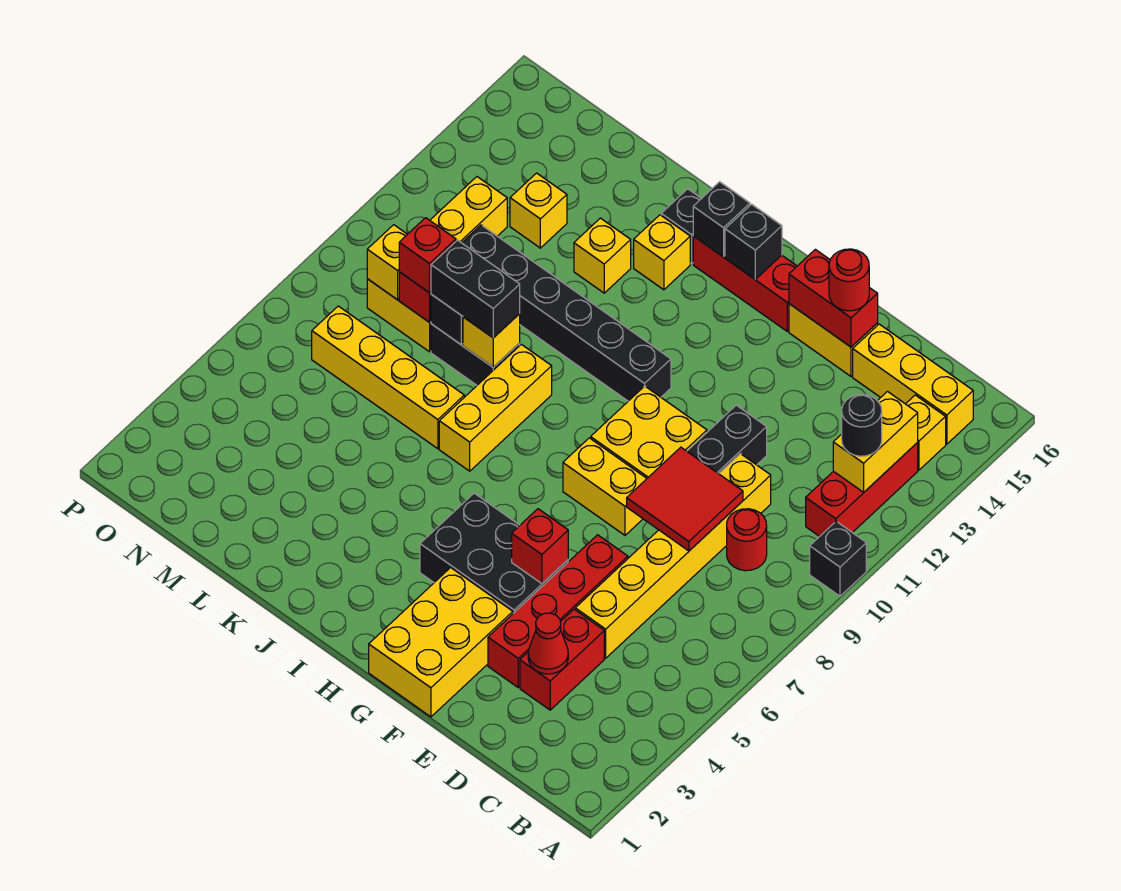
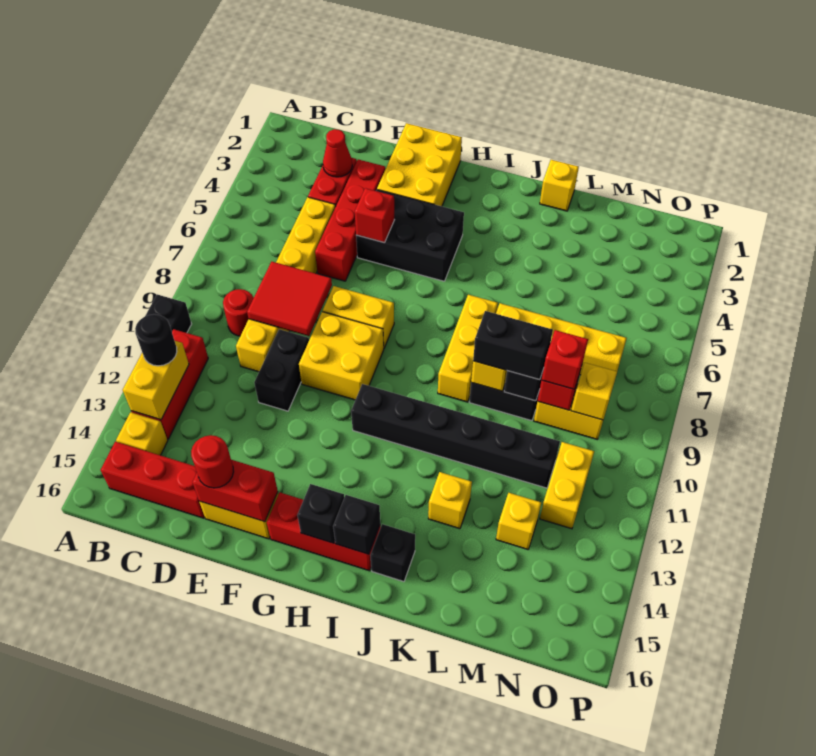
yellow 1x3 brick [853,324,973,444] -> red 1x3 brick [101,442,205,518]
yellow 1x1 brick [634,215,690,290] -> yellow 1x1 brick moved to [540,160,579,211]

